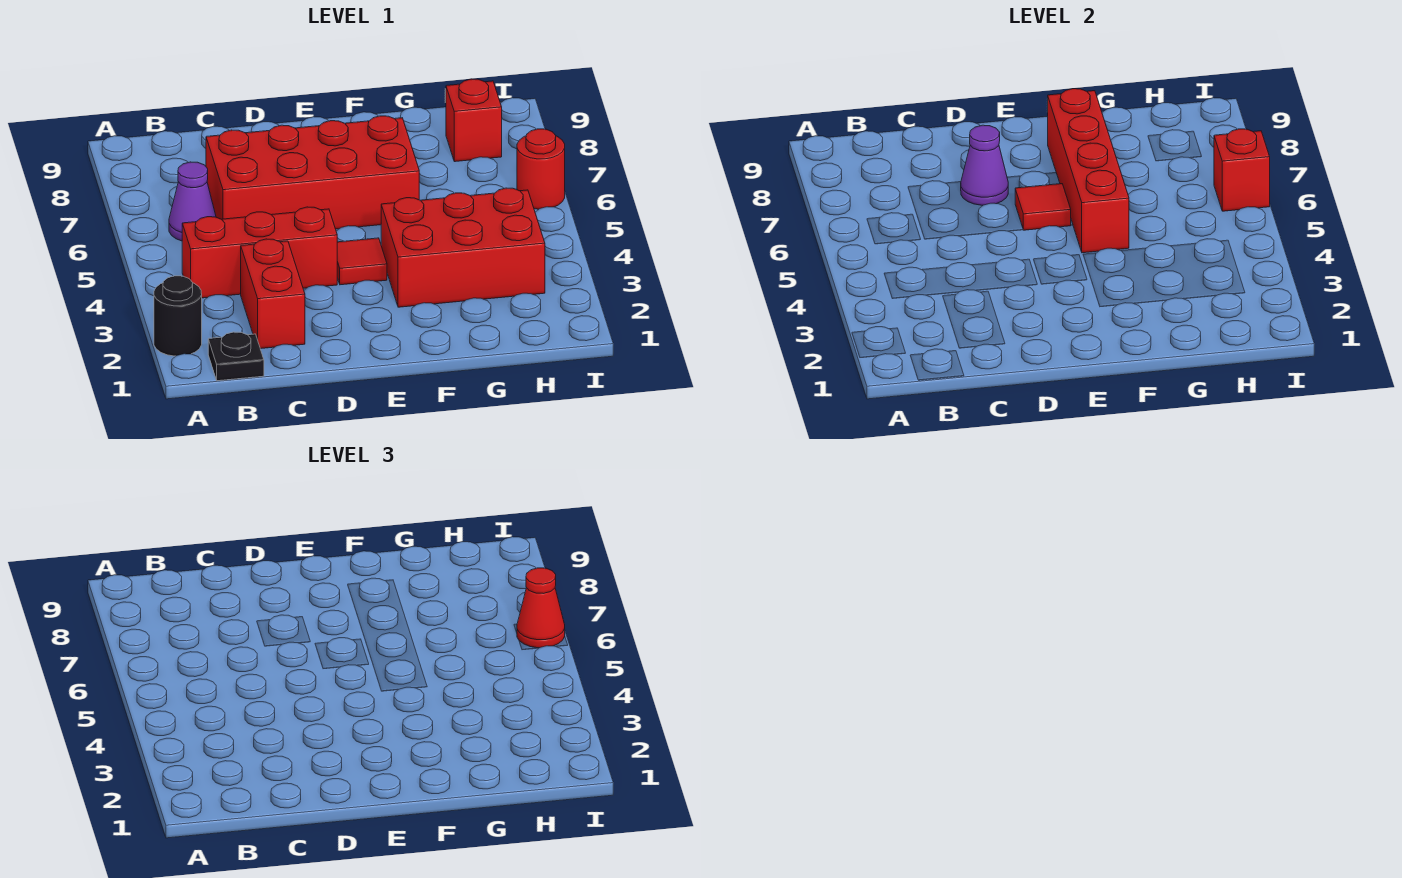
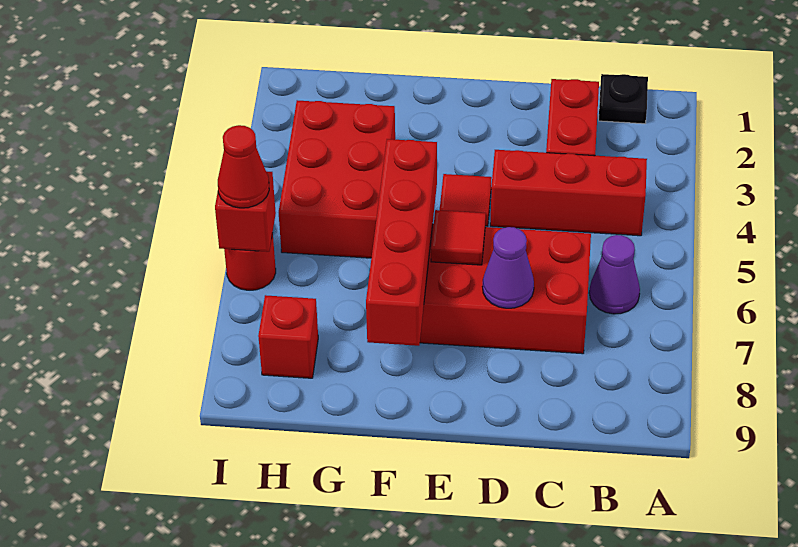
black 1x1 round brick [154,276,202,356] -> none
red 2x3 brick [381,188,545,307] -> red 2x3 brick turned to [279,100,395,258]

